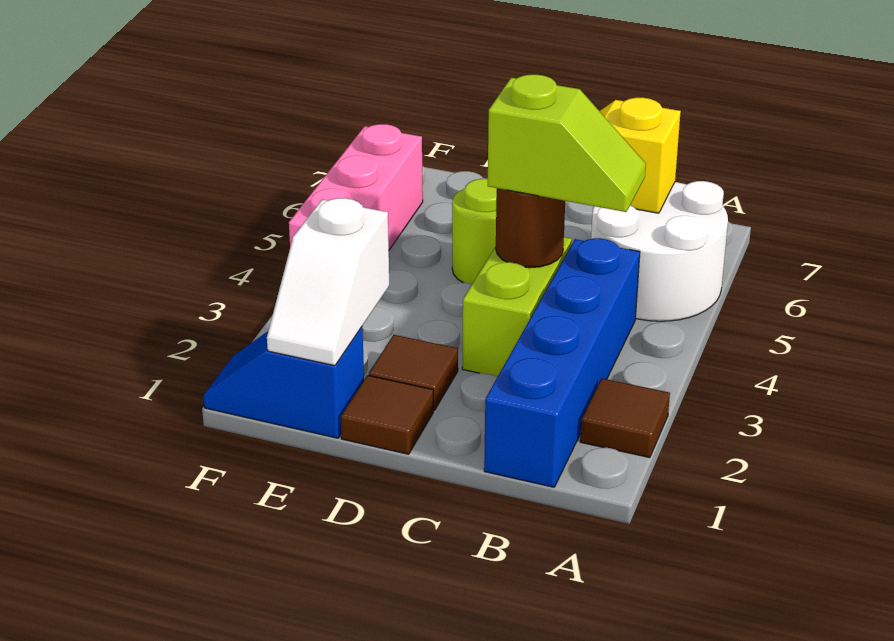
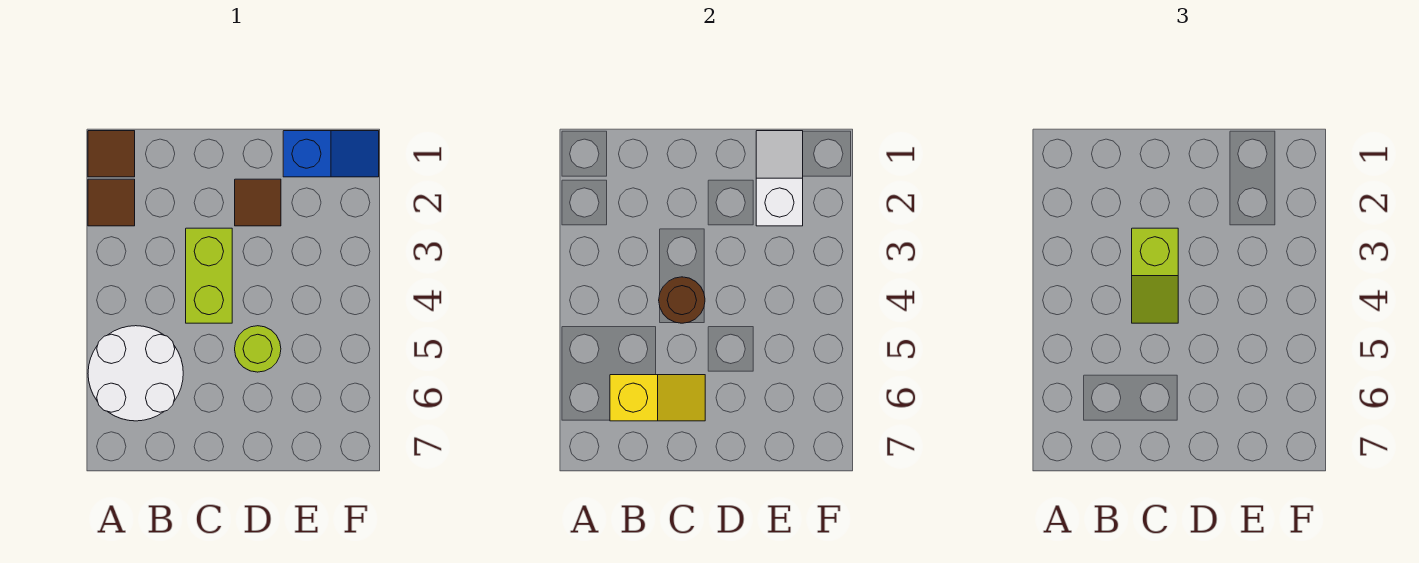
blue 1x4 brick [484,238,640,487] -> none
lime 1x2 slope [488,75,646,212] -> lime 1x2 slope turned to [1132,228,1178,323]
brown 1x1 tile [341,375,433,454] -> brown 1x1 tile moved to [88,131,135,177]
pink 1x3 brick [289,124,423,250] -> none

